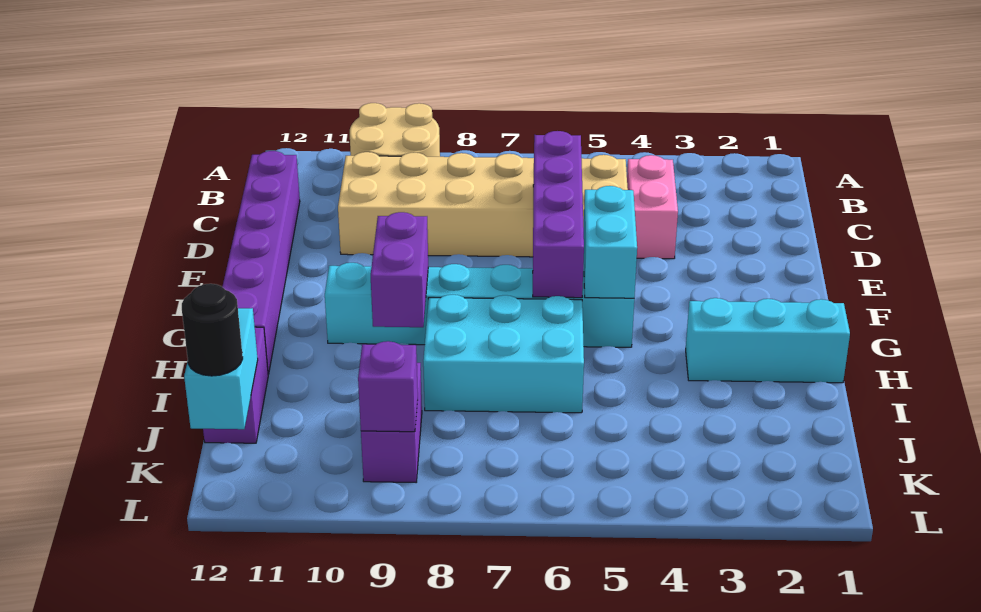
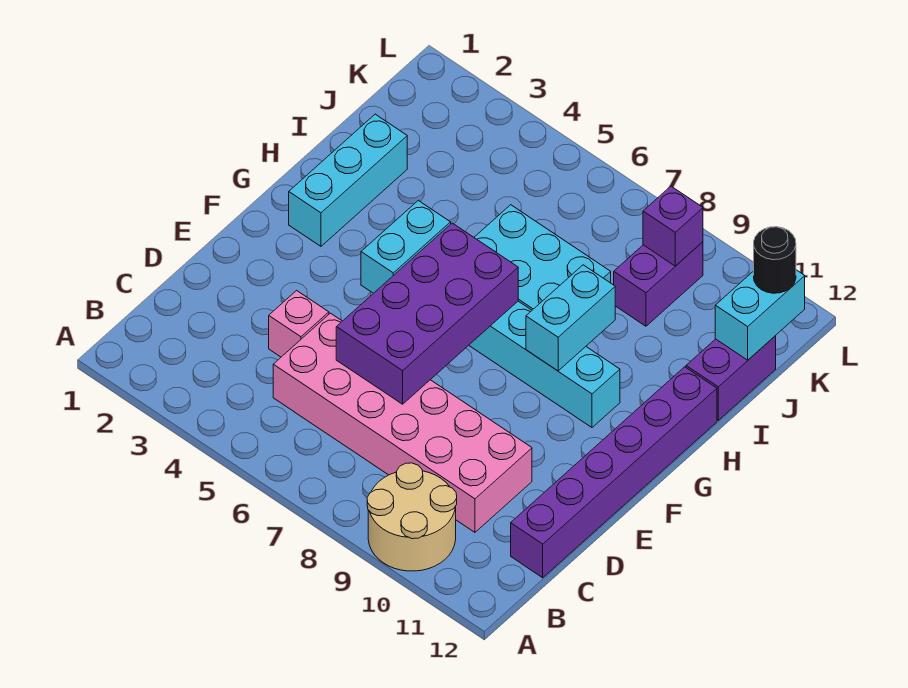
pink 1x2 brick [627,155,678,259] -> pink 1x1 brick [269,291,329,357]
tan 2x6 brick [338,152,628,257] -> pink 2x6 brick [273,313,532,532]
purple 1x4 brick [533,131,584,298] -> purple 2x4 brick [336,223,518,404]
purple 1x2 brick [371,212,428,327] -> cyan 1x2 brick [526,265,615,371]
cyan 1x3 brick [686,298,850,383] -> cyan 1x3 brick turned to [289,114,407,246]

